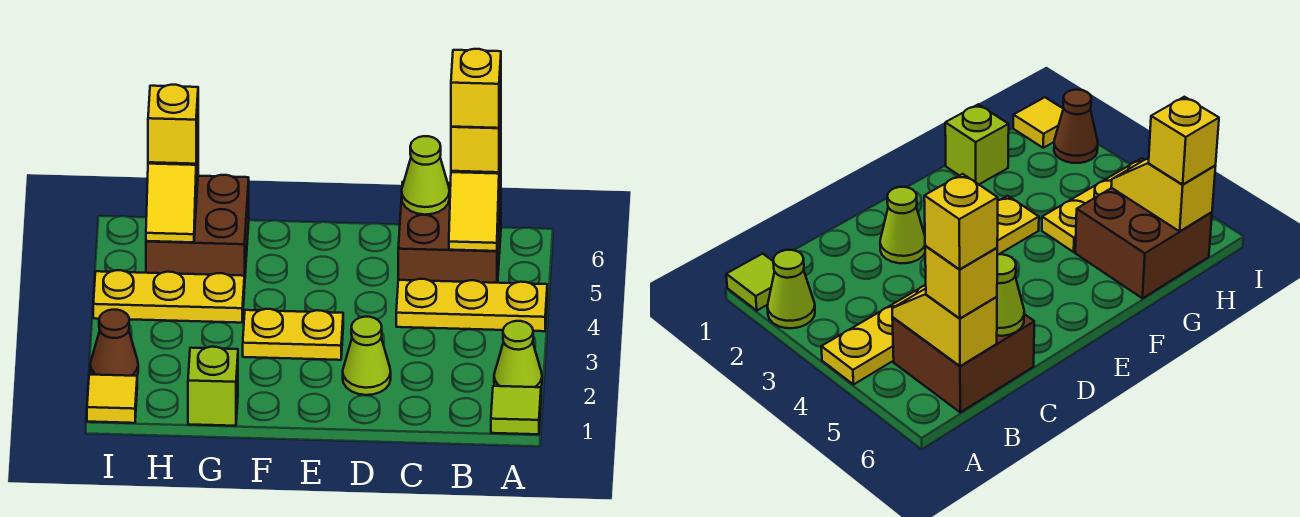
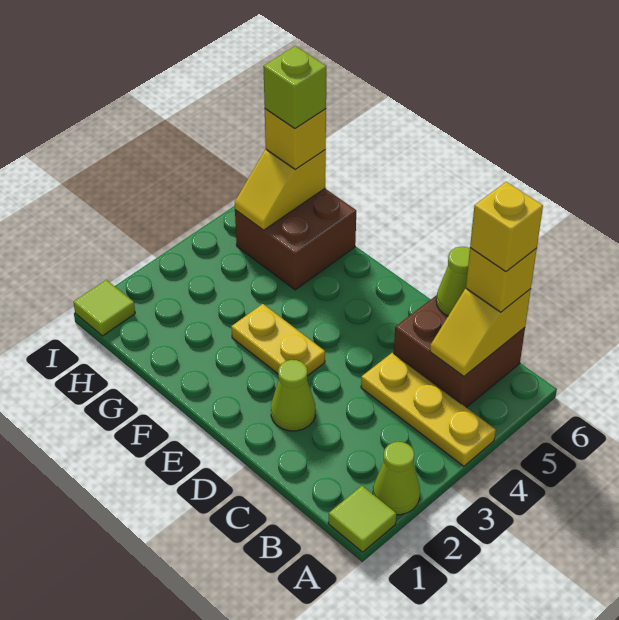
lime 1x1 brick [188,347,238,426] -> lime 1x1 brick moved to [263,46,326,128]
yellow 1x3 plate [93,270,244,323] -> none
yellow 1x1 tile [87,375,137,423] -> lime 1x1 tile [73,280,135,336]
brown 1x1 cone [90,310,138,376] -> none

